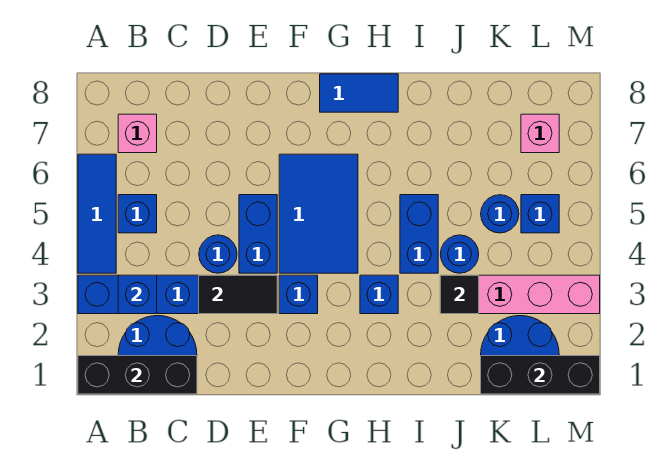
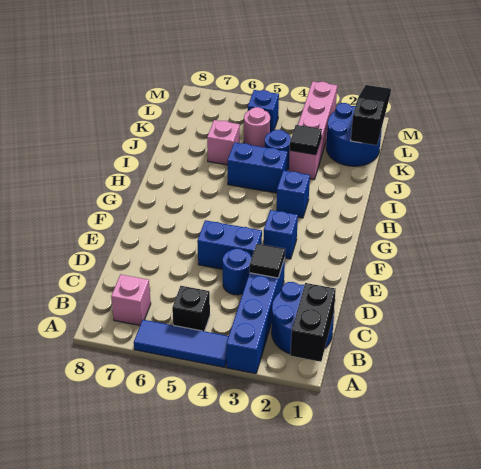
black 1x3 brick [78,356,197,394] -> black 1x2 brick [290,283,336,362]
blue 1x1 brick [118,275,157,314] -> none
blue 1x1 brick [118,195,157,233] -> black 1x1 brick [172,286,210,331]
black 1x2 tile [199,275,277,314] -> black 1x1 tile [249,244,285,278]
blue 2x3 tile [279,154,358,273] -> none
blue 1x2 tile [320,74,398,112] -> none
black 1x3 brick [481,356,600,394] -> black 1x3 slope [351,85,391,145]
blue 1x1 round brick [481,195,519,233] -> pink 1x1 round brick [244,107,270,147]
pink 1x1 brick [521,114,559,153] -> pink 1x1 brick moved to [207,120,240,165]

